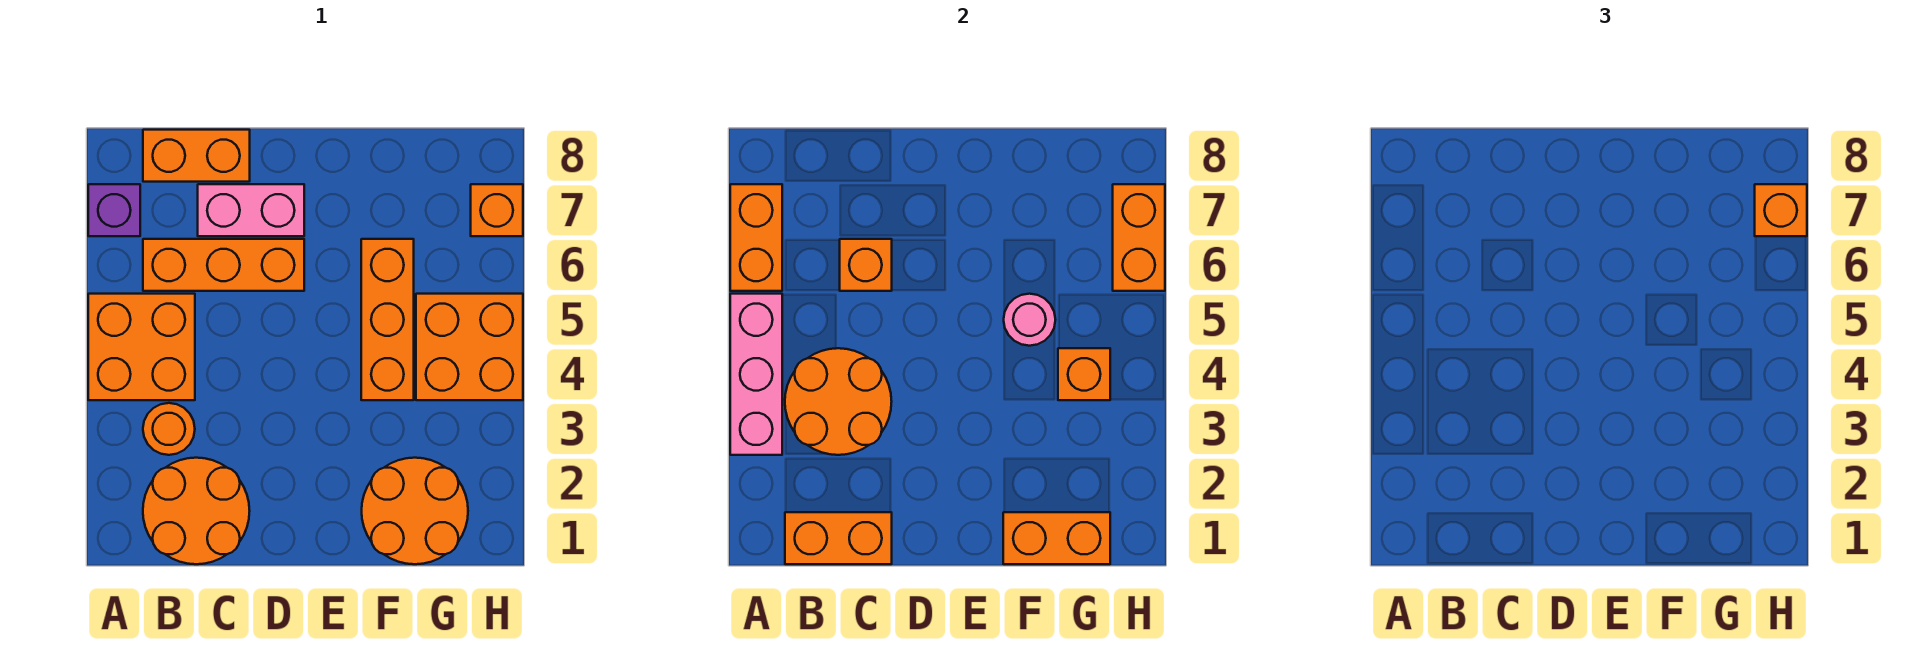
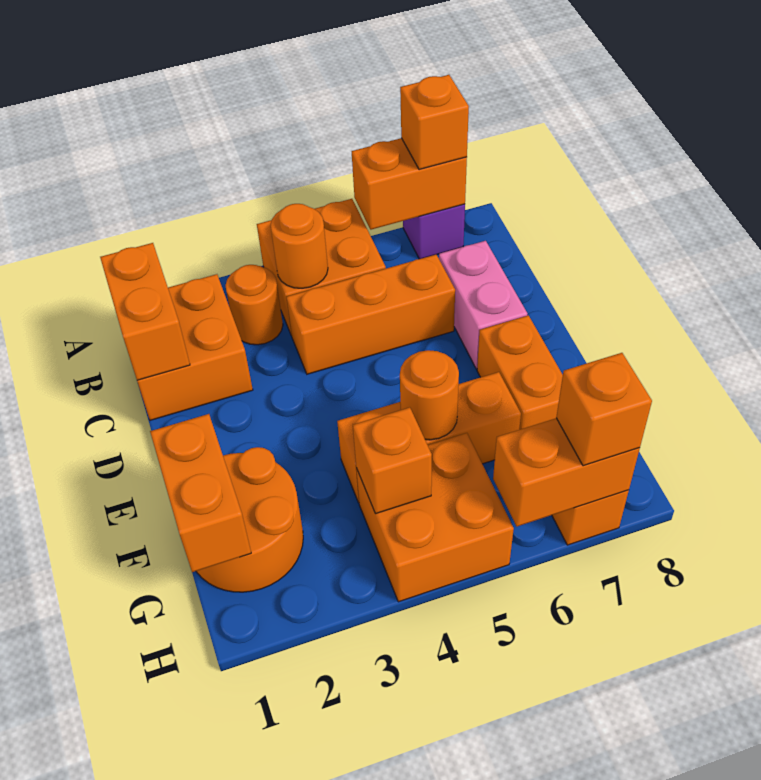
pink 1x3 brick [730,294,782,455] -> none
orange 2x2 round brick [143,458,250,564] -> orange 2x2 brick [137,274,253,420]
orange 2x2 round brick [785,348,892,455] -> orange 1x1 round brick [271,204,328,288]
orange 1x3 brick [143,239,304,291] -> orange 1x3 brick turned to [286,254,455,374]
orange 1x2 brick [143,130,250,182] -> orange 1x2 brick moved to [477,315,563,430]
orange 1x1 brick [840,239,892,291] -> orange 1x1 brick moved to [400,75,469,170]
pink 1x1 round brick [1004,294,1055,346] -> orange 1x1 round brick [400,350,459,440]

